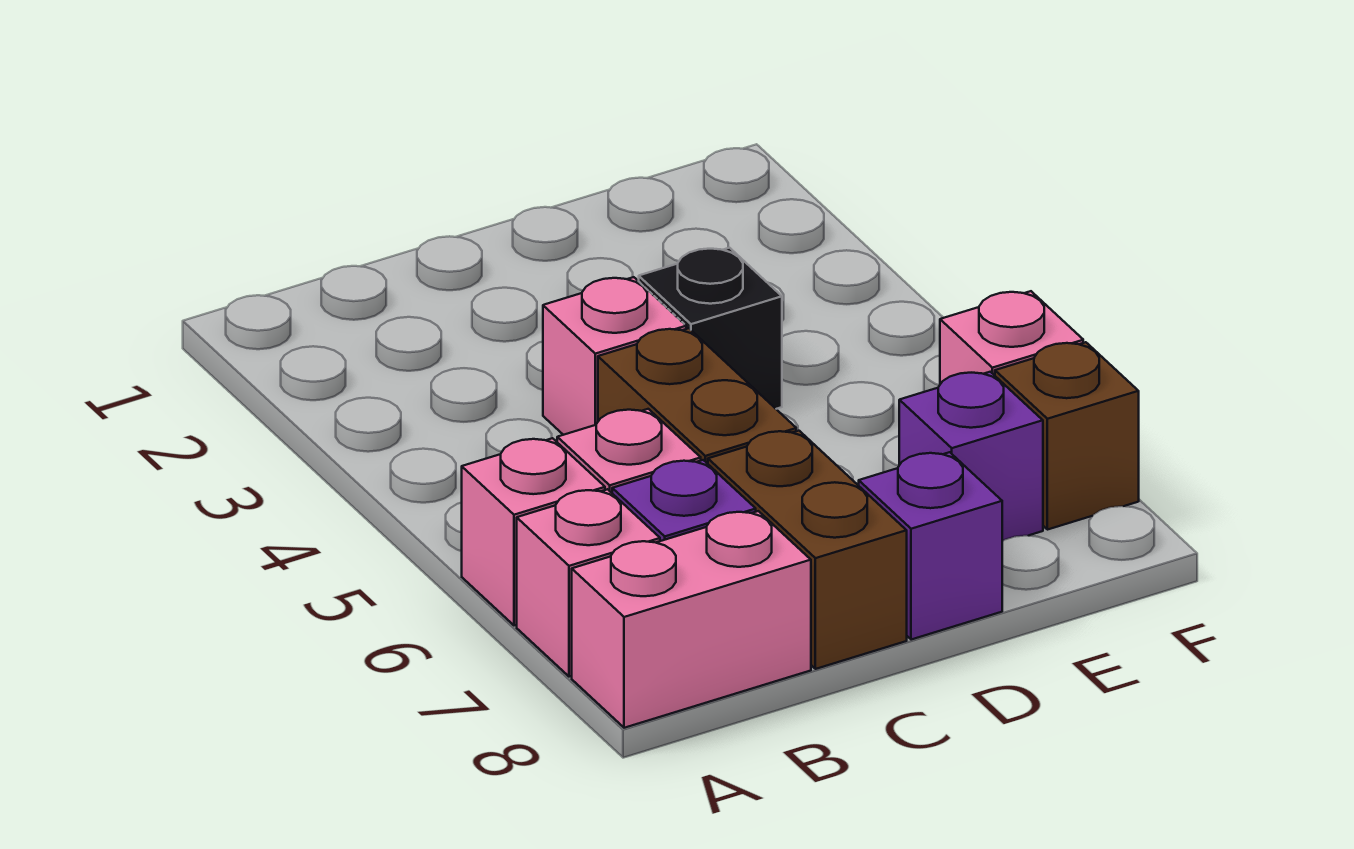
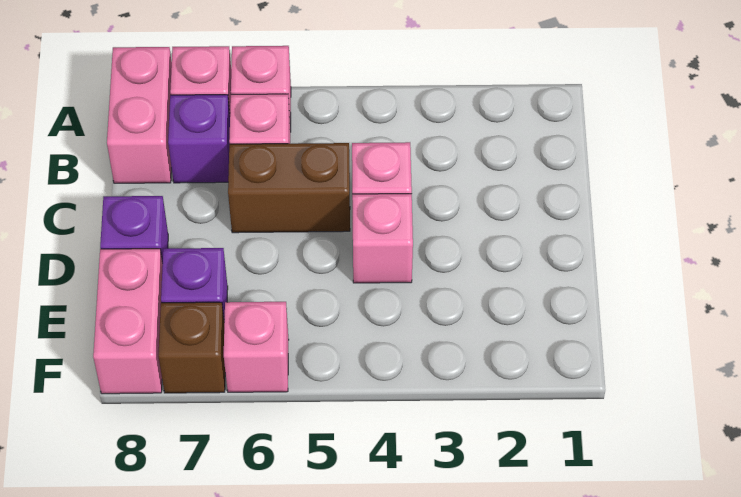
brown 1x2 brick [708,431,907,669] -> none
black 1x1 brick [639,248,782,409] -> pink 1x1 brick [352,194,413,283]
none -> pink 1x2 brick [93,249,163,394]

